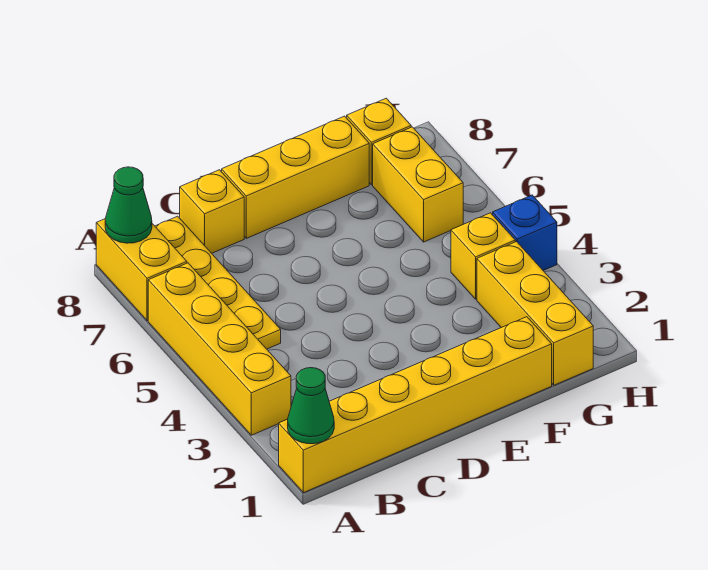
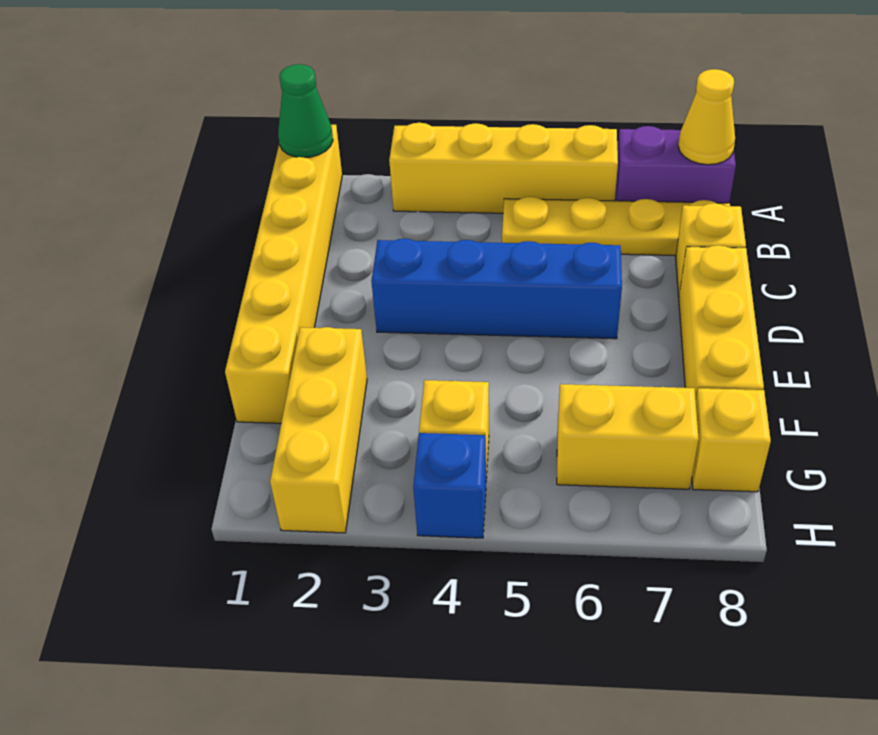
yellow 1x2 brick [96,219,187,321] -> purple 1x2 brick [615,126,736,203]
green 1x1 cone [105,167,152,243] -> yellow 1x1 cone [678,69,735,165]
none -> blue 1x4 brick [371,239,622,339]
yellow 1x3 brick [477,242,593,385] -> yellow 1x3 brick turned to [270,327,367,533]

